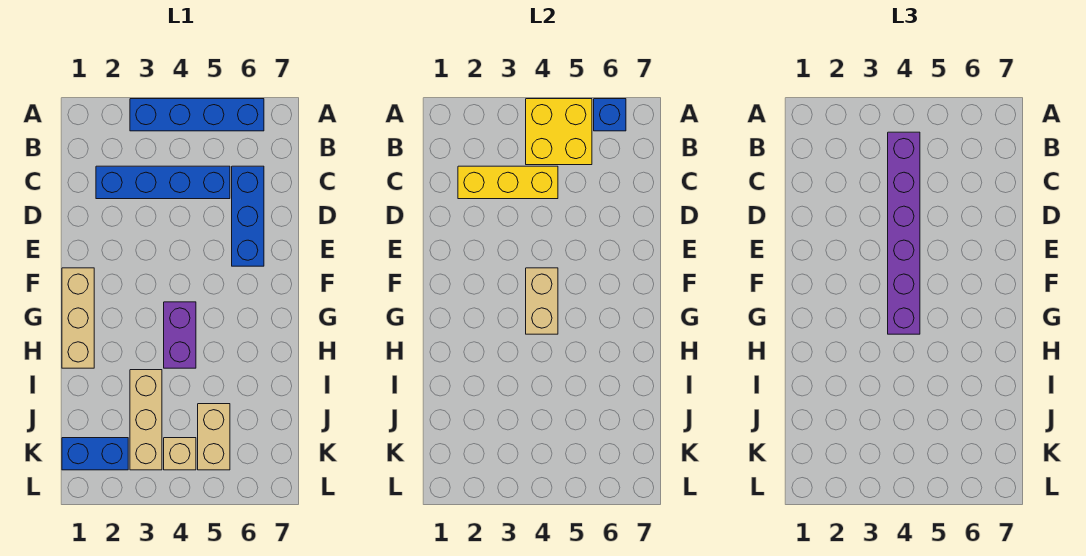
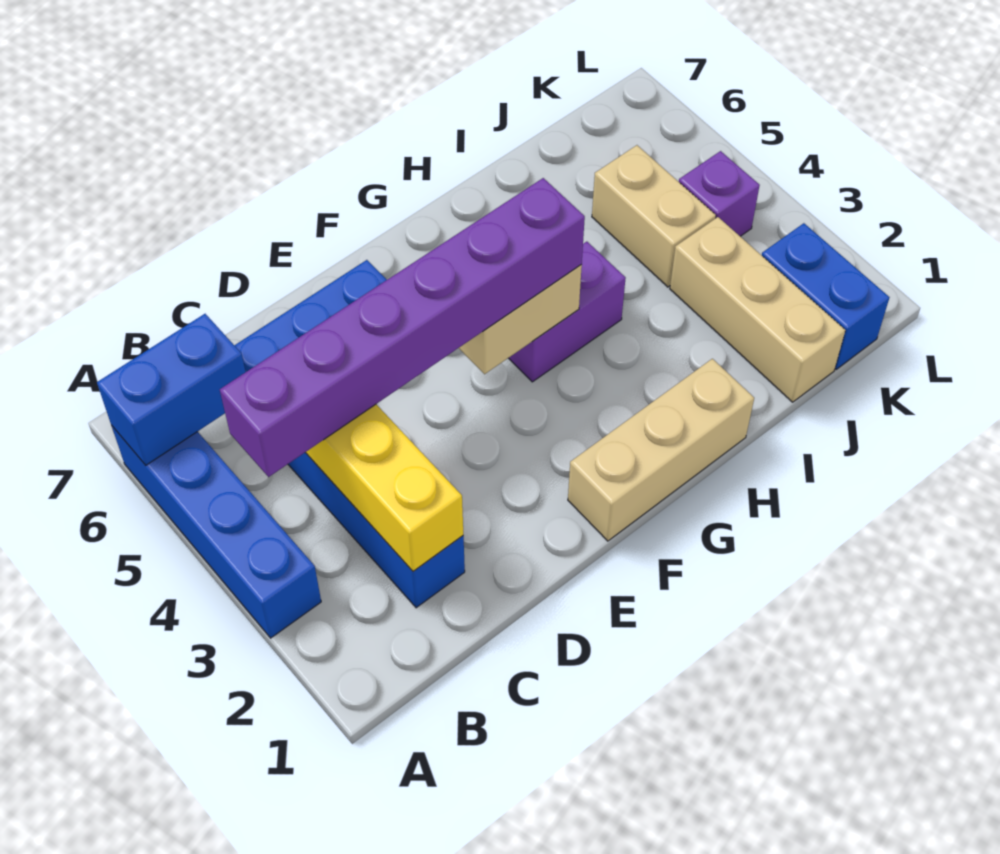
yellow 2x2 brick [526,99,592,165] -> none
blue 1x1 brick [594,99,626,131] -> blue 1x2 brick [97,314,246,465]
tan 1x3 brick [130,370,162,470] -> tan 1x3 brick turned to [670,217,845,402]
tan 1x2 brick [198,404,230,470] -> tan 1x2 brick turned to [592,145,716,287]
tan 1x1 brick [164,438,196,470] -> purple 1x1 brick [679,151,760,236]

